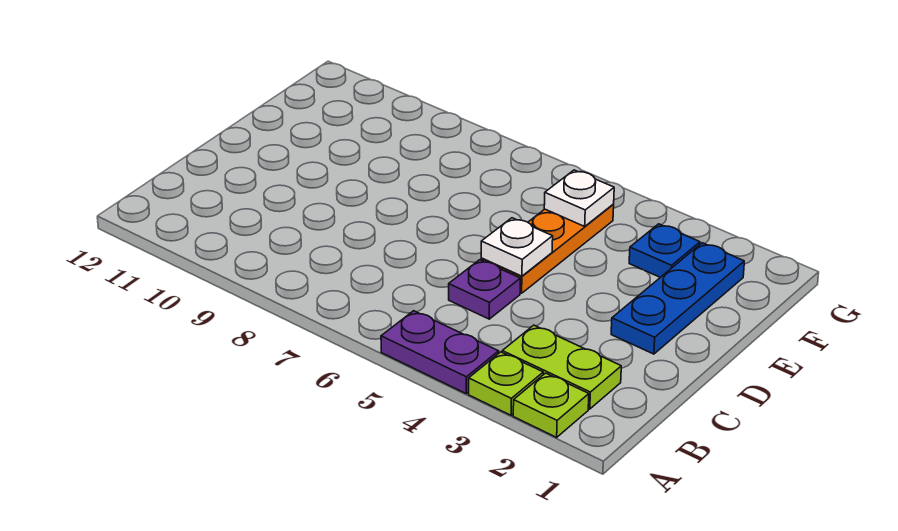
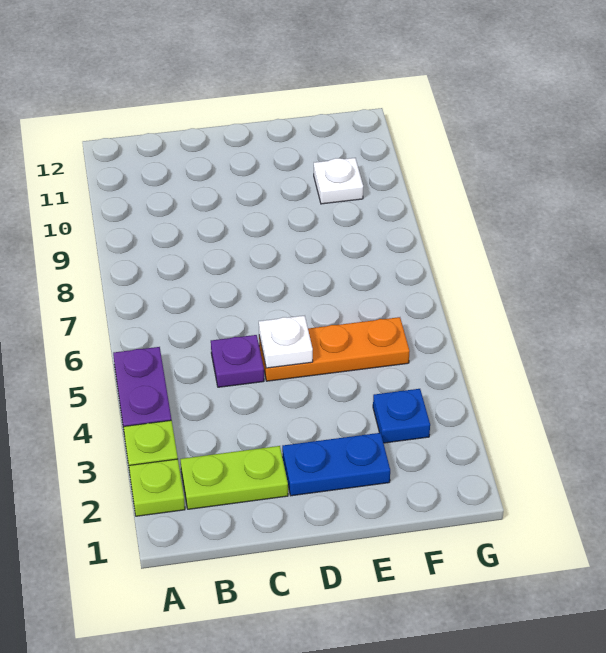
lime 1x2 plate [502,325,621,409] -> lime 1x2 plate turned to [180,446,288,509]
blue 1x3 plate [611,243,744,354] -> blue 1x2 plate [282,433,390,496]
white 1x1 plate [544,170,614,226] -> white 1x1 plate moved to [314,158,363,204]

